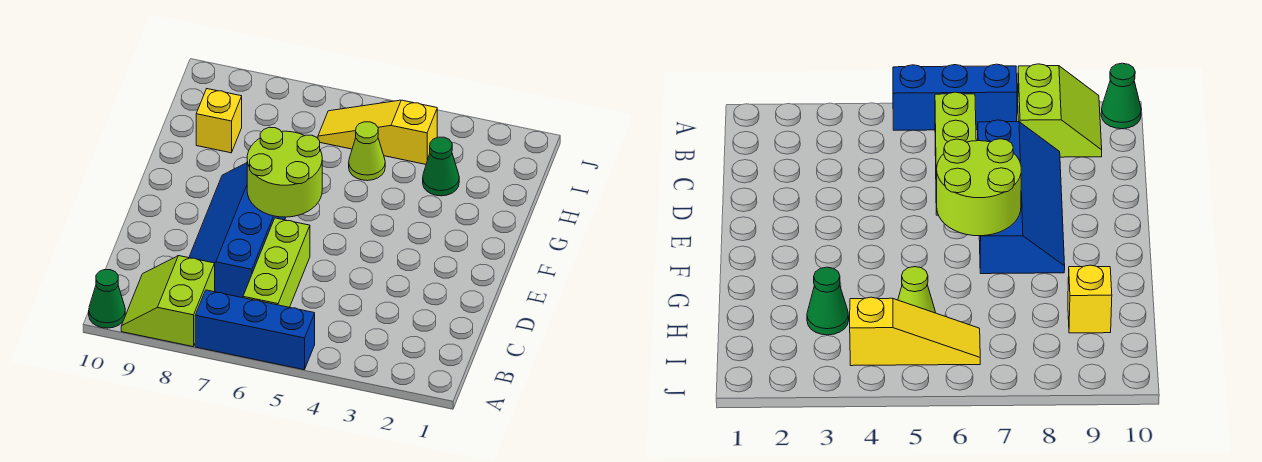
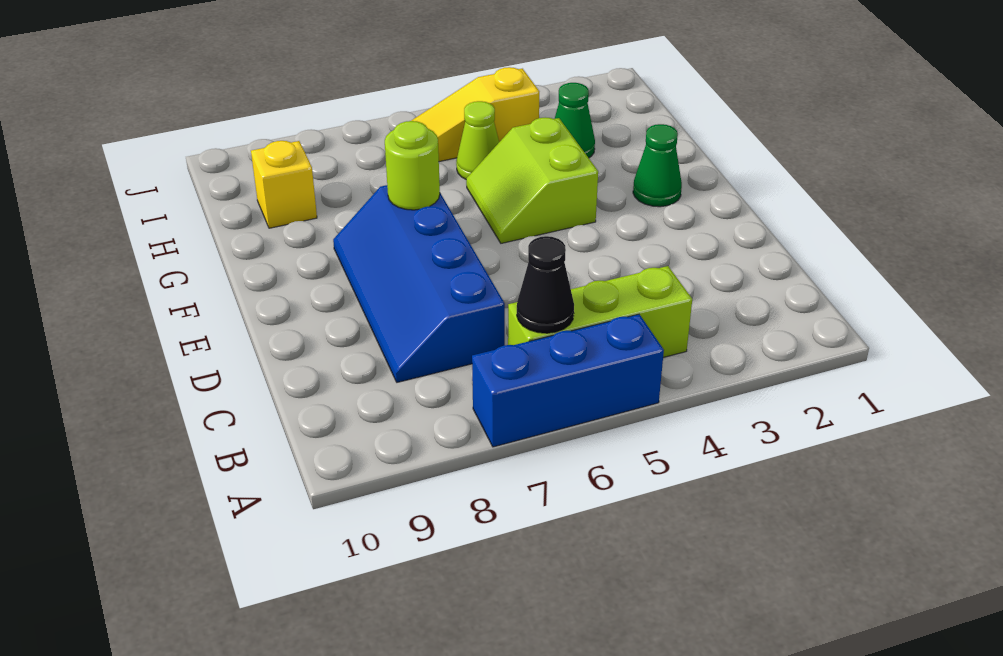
lime 2x2 slope [121,256,215,347] -> lime 2x2 slope moved to [466,117,598,243]
green 1x1 cone [89,270,125,328] -> green 1x1 cone moved to [633,124,682,207]
lime 1x3 brick [243,218,310,307] -> lime 1x3 brick turned to [508,266,692,357]
none -> black 1x1 cone [517,236,574,333]
lime 2x2 round brick [247,127,322,217] -> lime 1x1 round brick [385,121,440,210]

